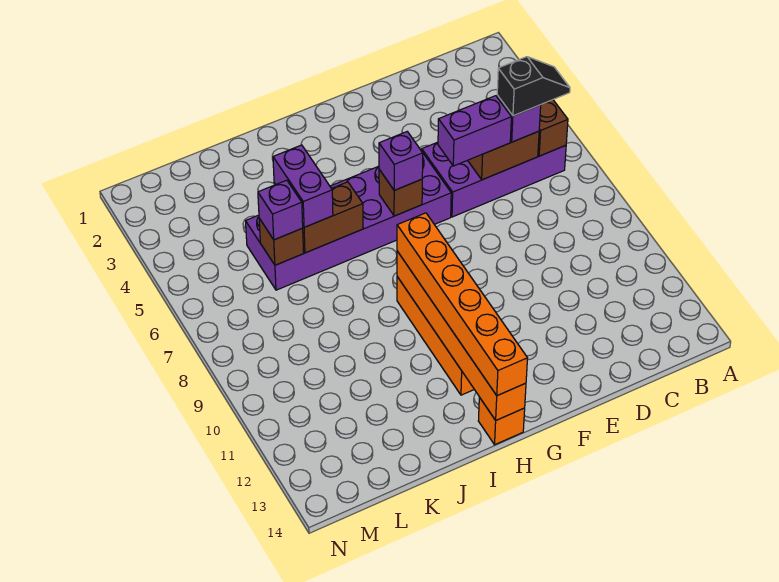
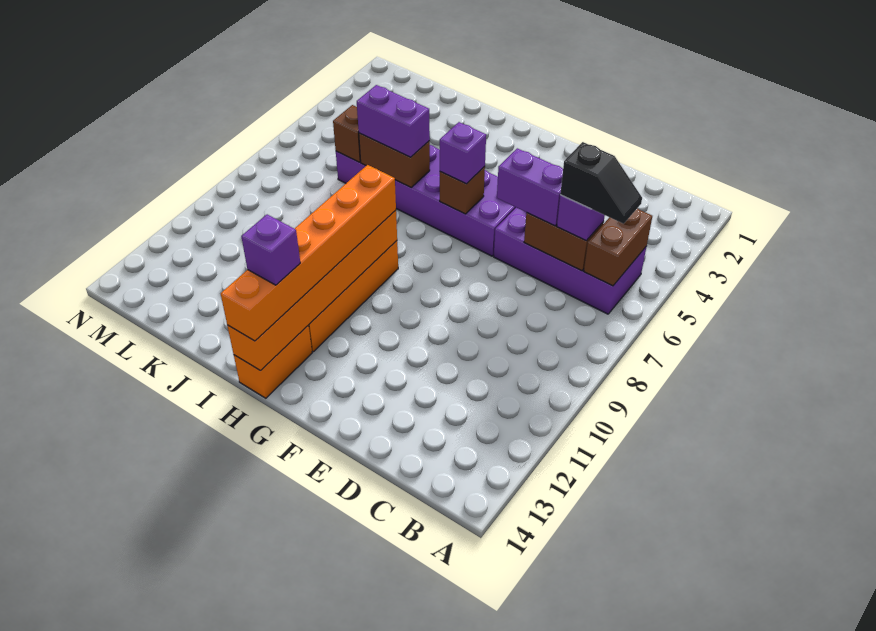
orange 1x1 brick [478,397,525,445] -> orange 1x2 brick [234,325,312,398]
purple 1x2 brick [273,145,333,227] -> purple 1x2 brick turned to [357,85,430,157]
purple 1x1 brick [258,180,303,240] -> purple 1x1 brick moved to [241,214,300,285]

